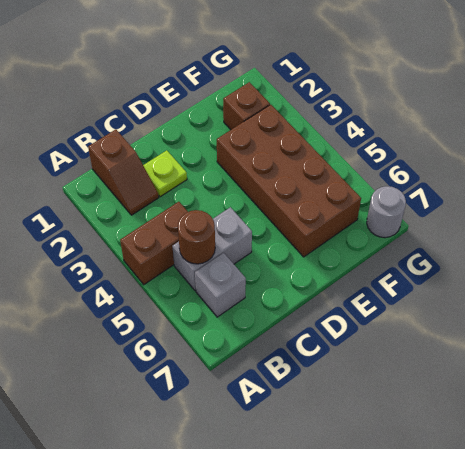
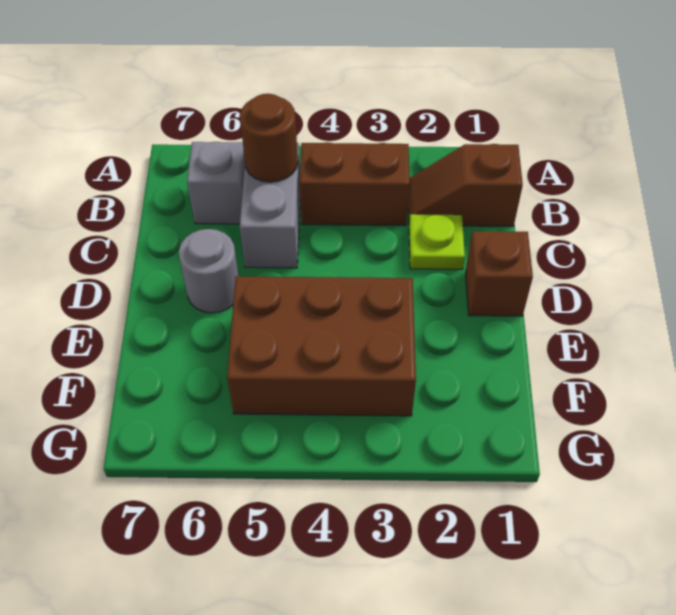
brown 1x2 brick [120,202,188,285] -> brown 1x2 brick turned to [300,142,410,225]
brown 2x4 brick [217,105,361,257] -> brown 2x3 brick [227,276,416,416]
brown 1x1 brick [223,82,270,130] -> brown 1x1 brick moved to [466,231,533,316]
grey 1x1 round brick [367,186,406,238] -> grey 1x1 round brick moved to [179,229,238,313]

